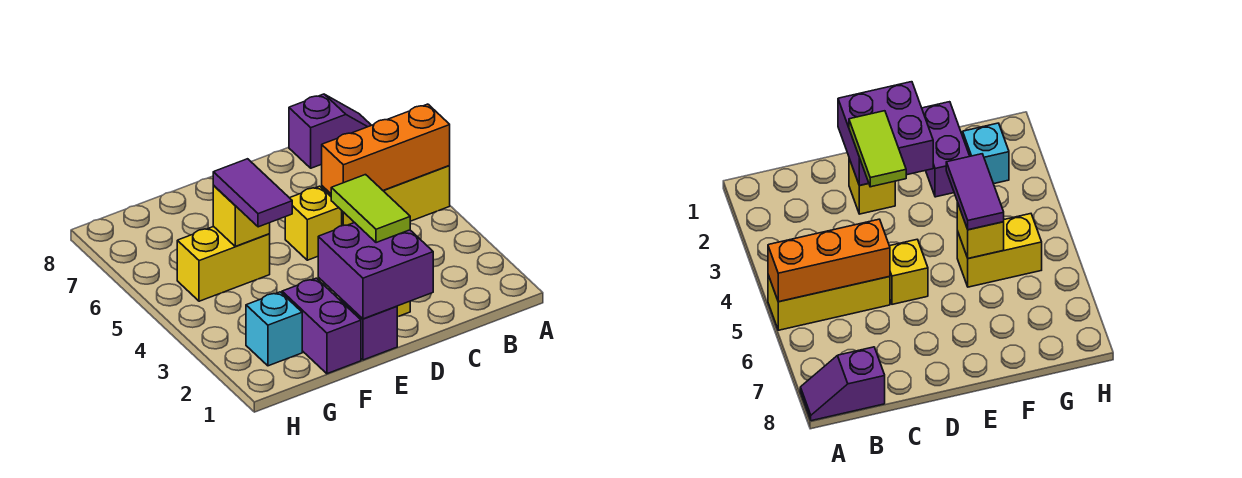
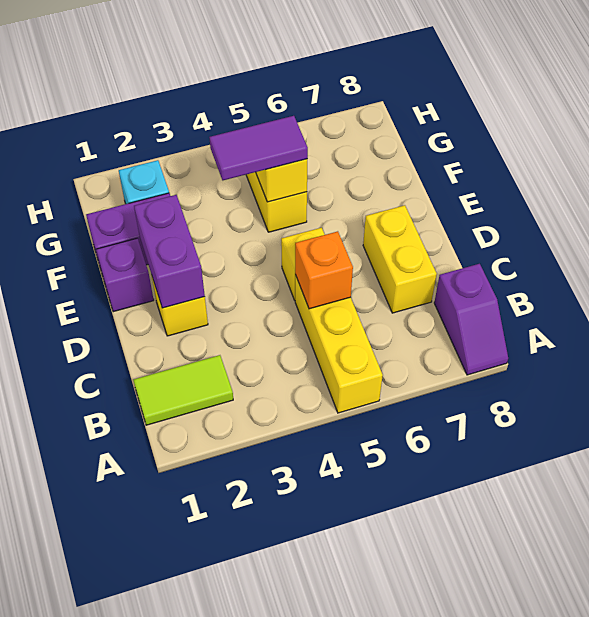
orange 1x3 brick [322,104,450,194] -> orange 1x1 brick [295,231,353,309]
none -> yellow 1x2 brick [363,205,437,313]
purple 2x2 brick [318,223,433,319] -> purple 1x2 brick [134,195,205,308]
lime 1x2 tile [331,175,410,243] -> lime 1x2 tile moved to [133,355,233,425]

